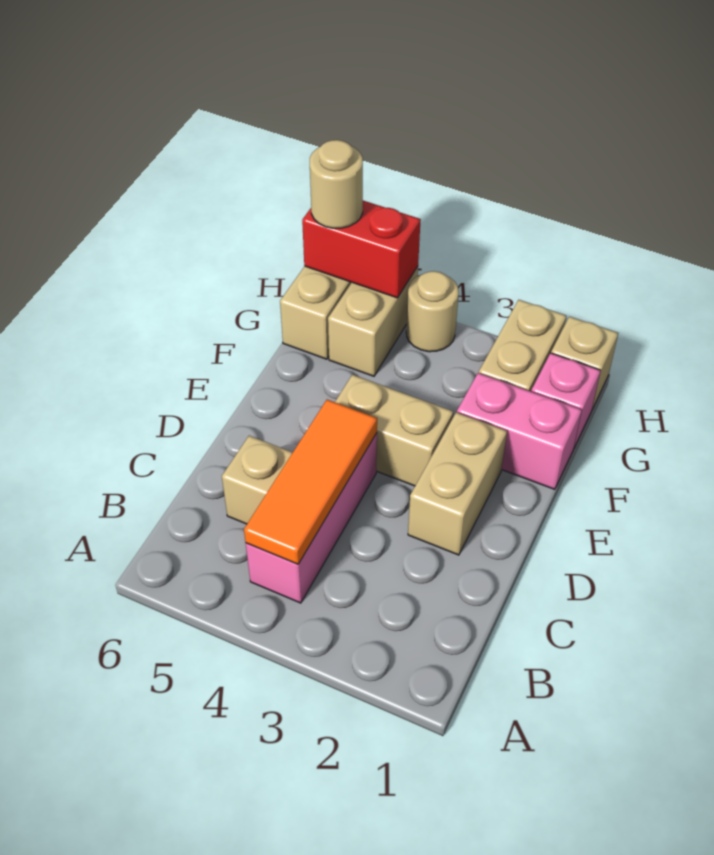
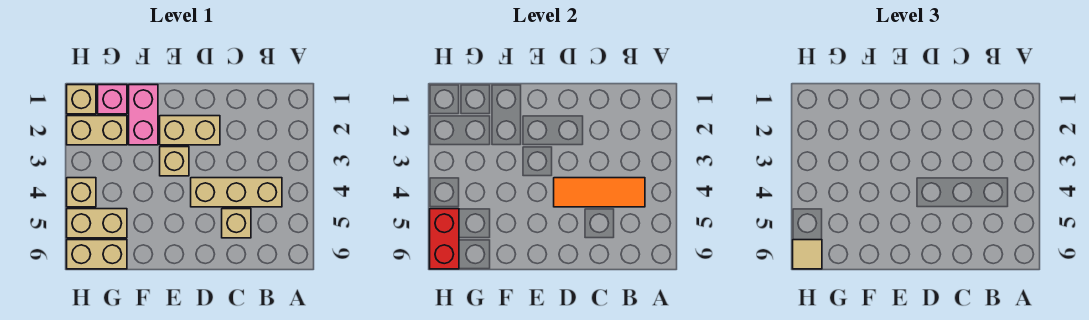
pink 1x3 brick [246,433,377,603] -> tan 1x3 brick [191,178,282,207]
tan 1x2 brick [335,375,453,486] -> tan 1x1 brick [160,147,189,176]
tan 1x1 round brick [406,271,459,352] -> tan 1x1 brick [67,178,96,207]
tan 1x1 round brick [310,140,363,228] -> tan 1x1 tile [793,240,822,269]

